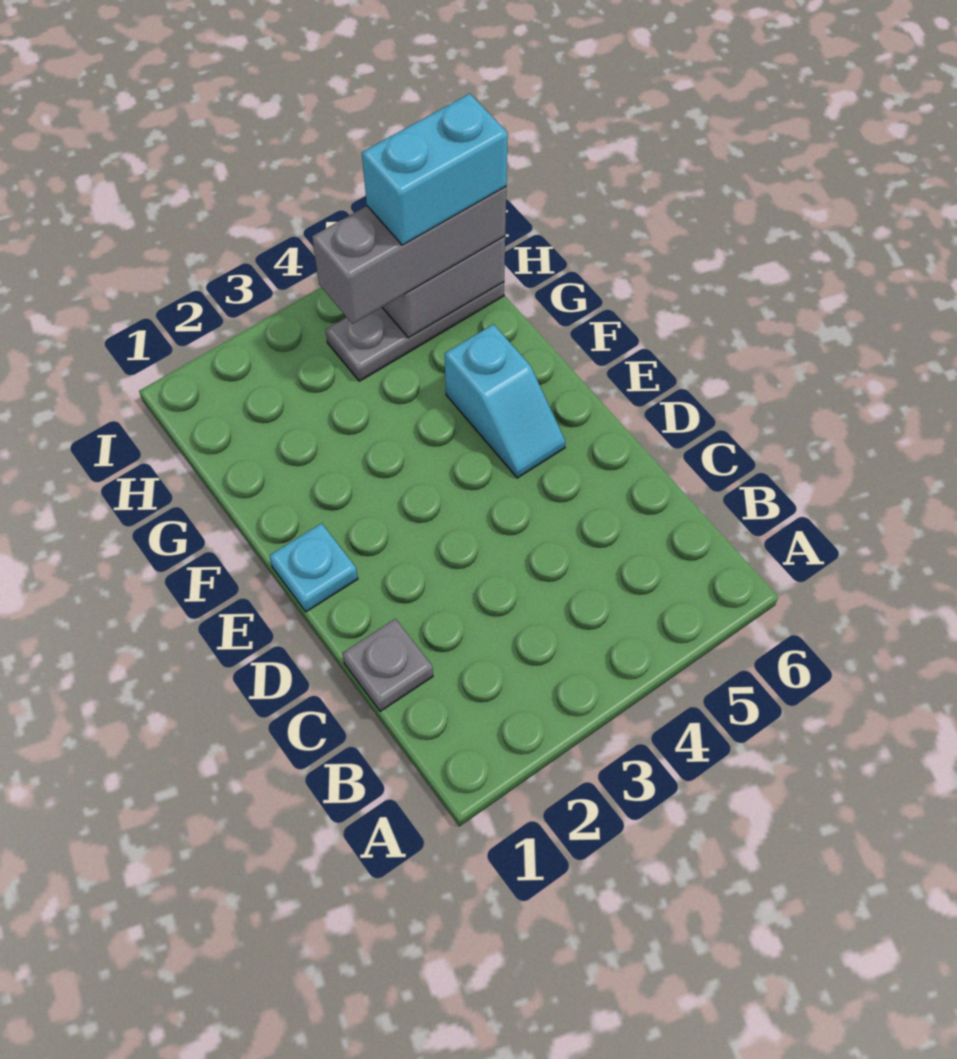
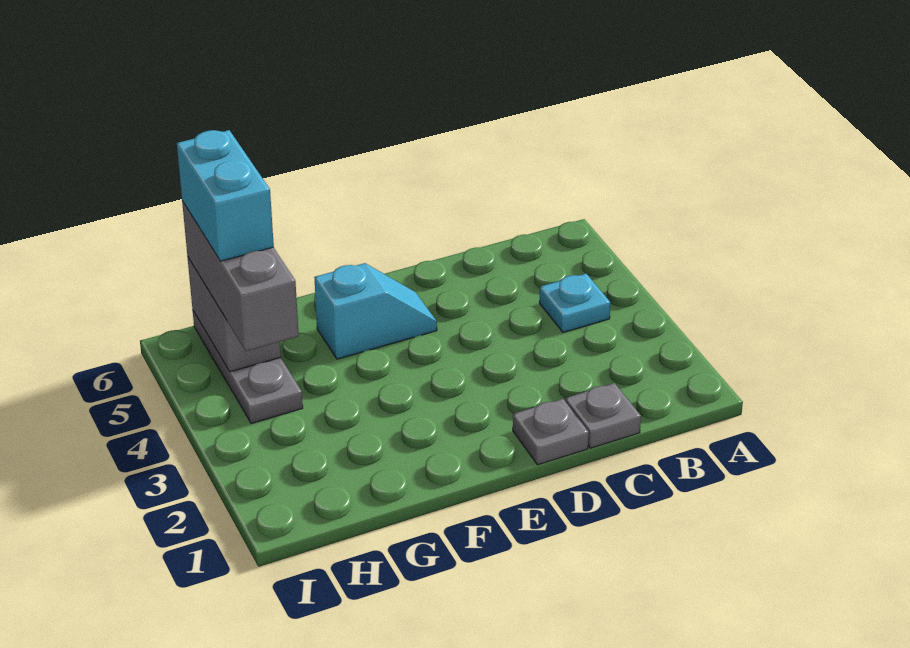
none -> grey 1x1 plate [513,399,589,465]
cyan 1x1 plate [269,523,358,612] -> cyan 1x1 plate moved to [539,274,610,332]

